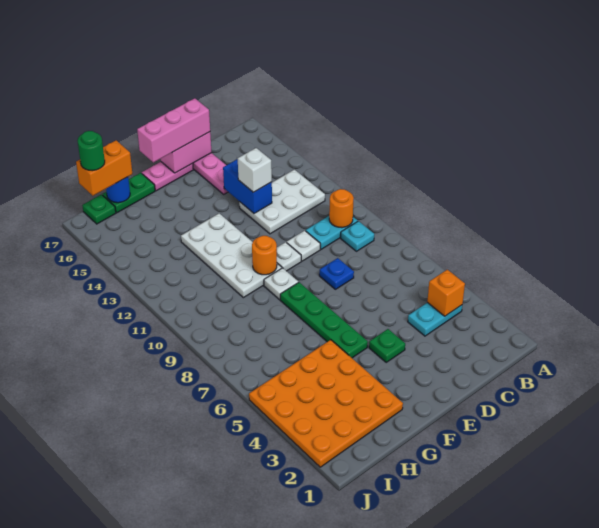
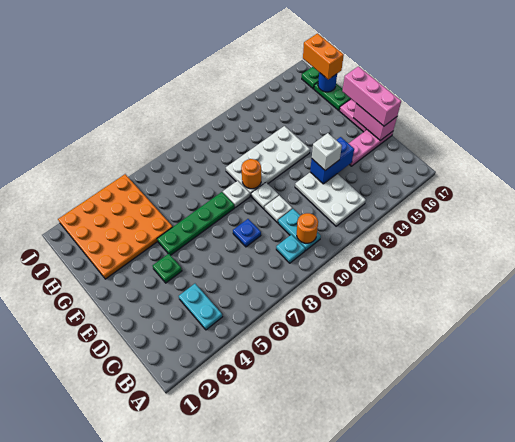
orange 1x1 brick [427,270,465,316] -> none
green 1x1 round brick [77,131,105,171] -> none

